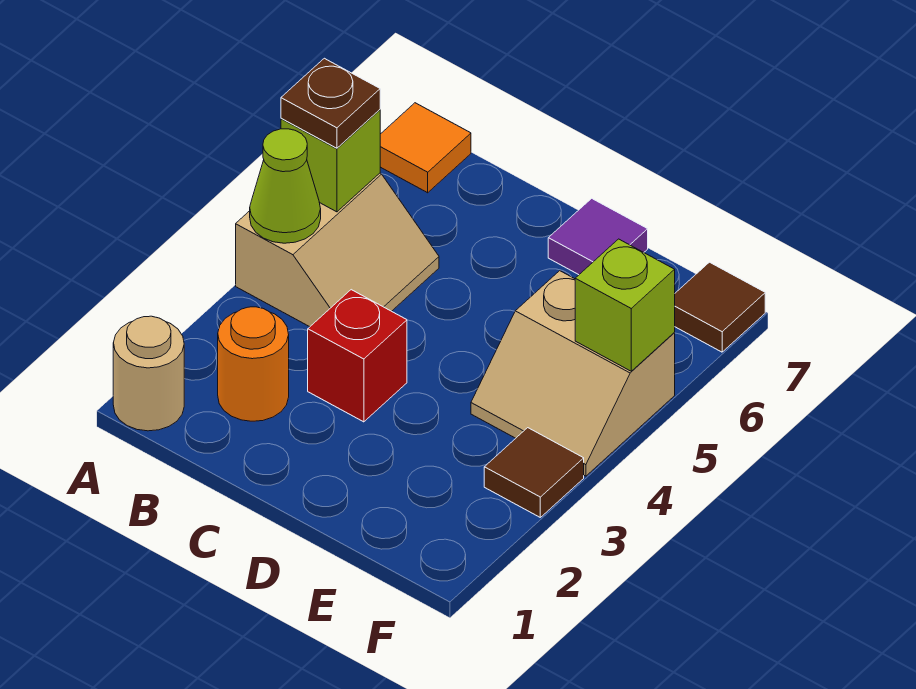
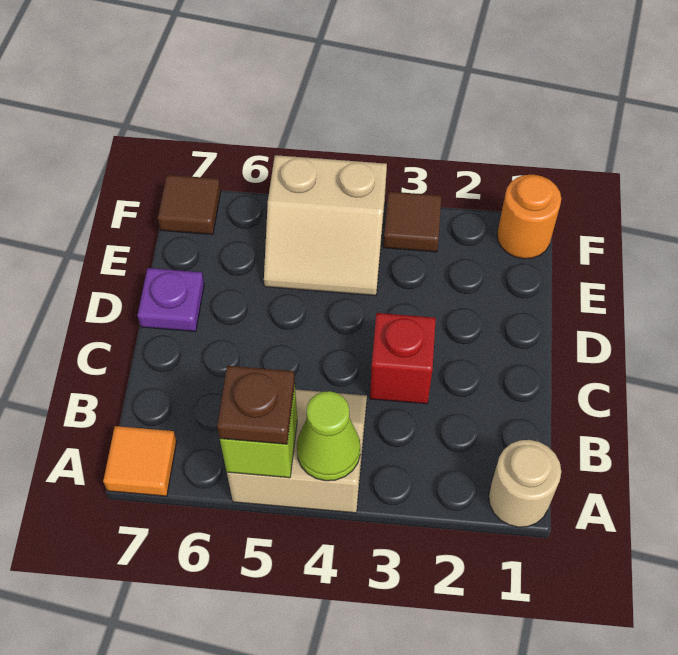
orange 1x1 round brick [218,307,289,421] -> orange 1x1 round brick moved to [497,175,561,259]
purple 1x1 tile [548,198,648,275] -> purple 1x1 plate [137,268,204,332]
tan 2x2 slope [471,271,675,476] -> tan 2x2 slope turned to [264,155,387,296]
lime 1x1 brick [575,239,675,371] -> none

